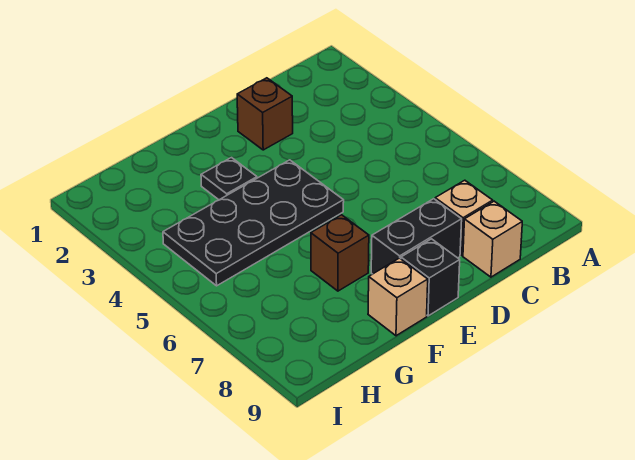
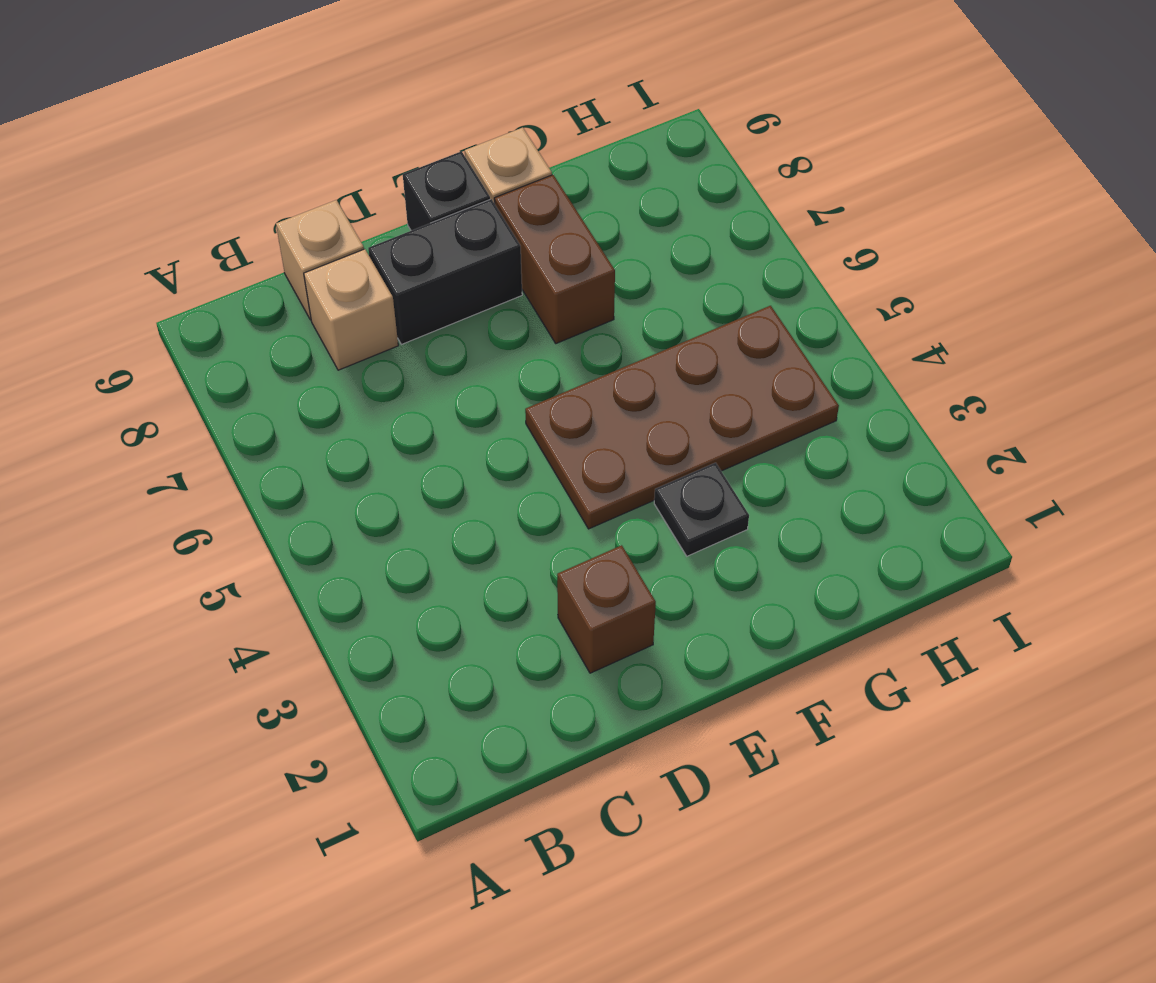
black 2x4 plate [163,160,344,286] -> brown 2x4 plate [525,306,839,529]
brown 1x1 brick [311,215,369,291] -> brown 1x2 brick [494,175,615,344]

